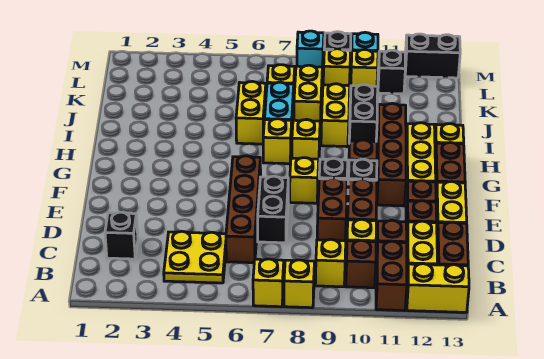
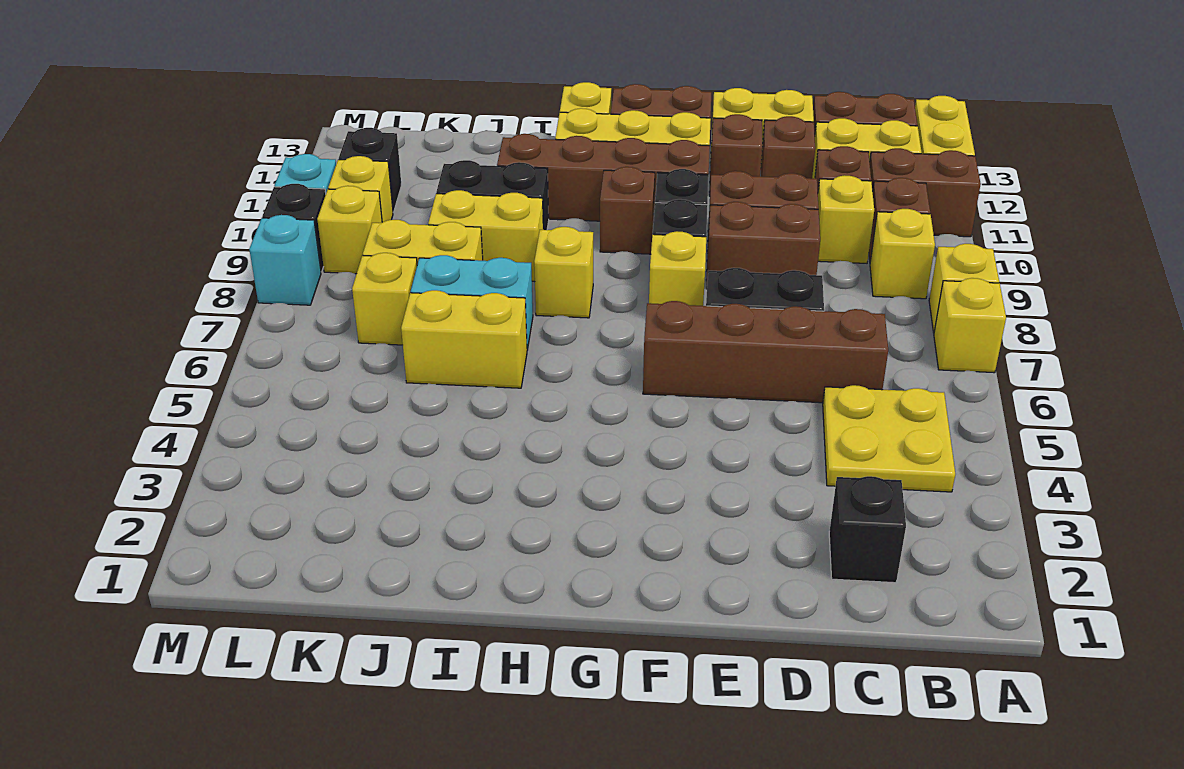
yellow 1x1 brick [263,119,292,164] -> none
black 1x2 brick [405,34,460,78] -> none

